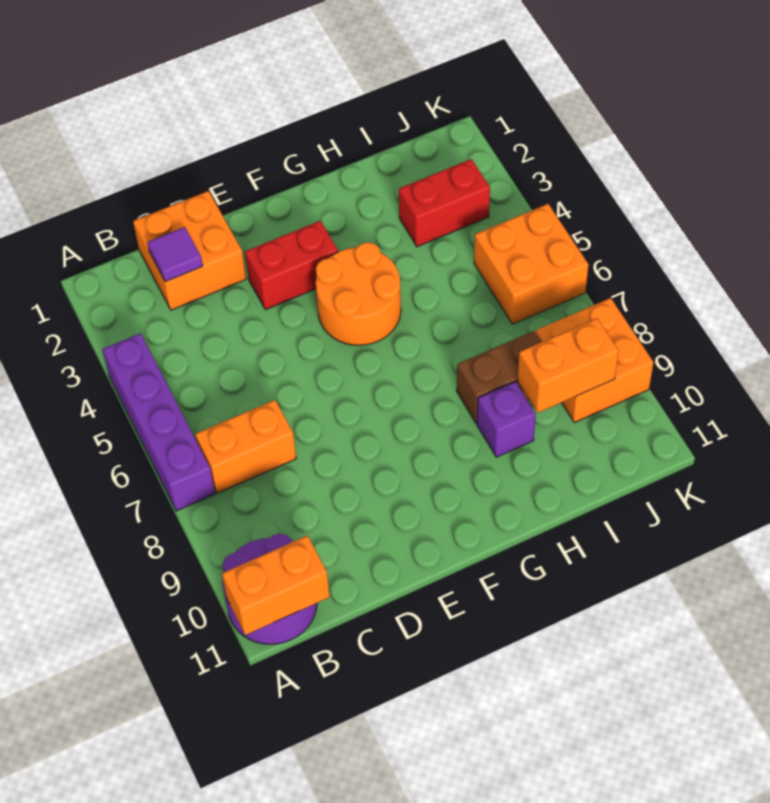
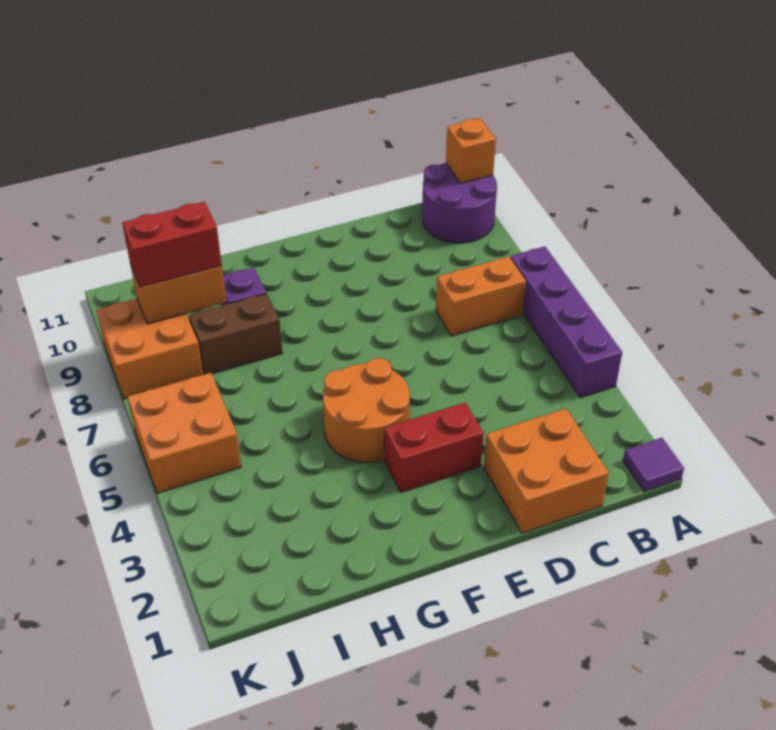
orange 1x2 brick [222,536,330,635] -> orange 1x1 brick [446,118,496,183]
purple 1x1 tile [147,227,203,282] -> purple 1x1 tile moved to [623,438,684,492]
red 1x2 brick [399,159,490,247] -> red 1x2 brick moved to [122,202,222,287]

